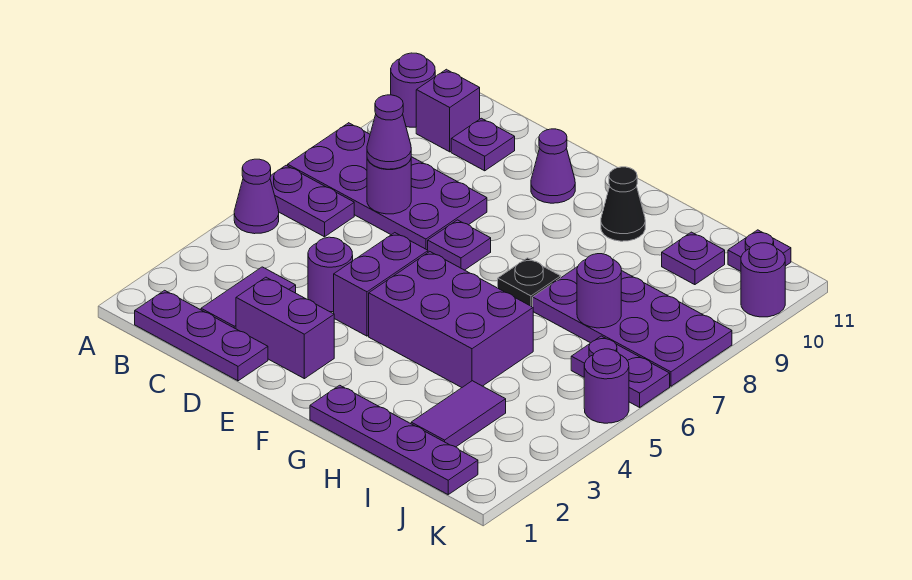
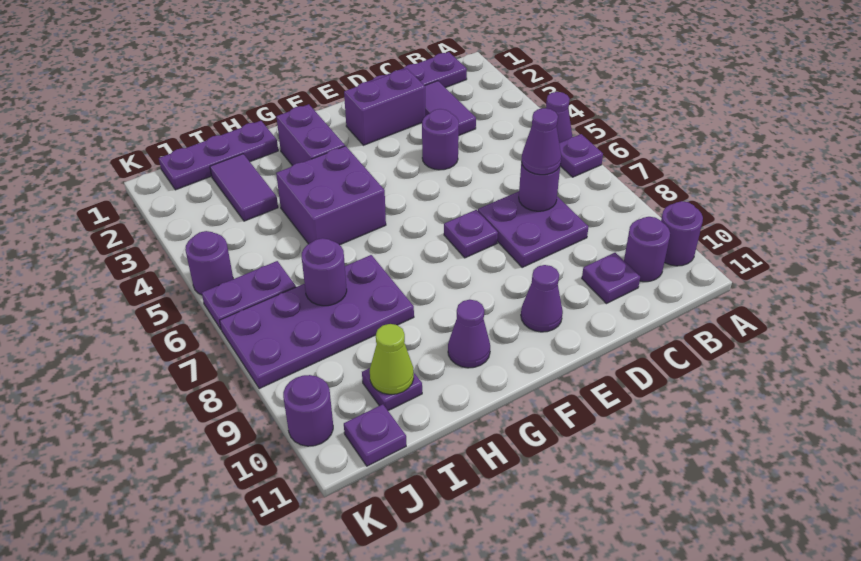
purple 1x2 plate [270,165,354,237] -> purple 1x1 plate [559,134,603,177]
purple 2x4 plate [288,123,487,250] -> purple 2x2 plate [478,191,589,267]
purple 1x1 brick [416,69,480,152] -> purple 1x1 round brick [624,217,670,282]
purple 1x2 brick [334,233,428,336] -> purple 1x2 brick moved to [276,104,345,166]
purple 2x3 brick [369,252,533,387] -> purple 2x2 brick [276,146,386,245]
purple 1x4 plate [310,385,478,495] -> purple 1x3 plate [159,121,278,190]
black 1x1 plate [498,258,561,307] -> none
black 1x1 cone [601,167,645,241] -> purple 1x1 cone [448,300,490,368]
none -> lime 1x1 cone [370,324,414,394]

